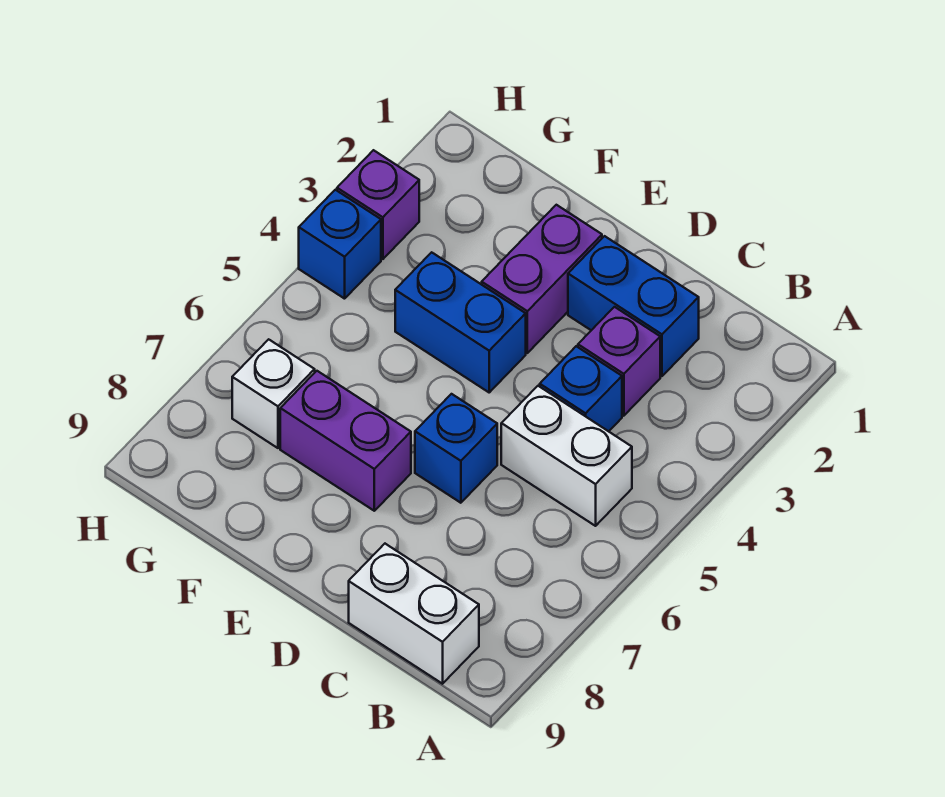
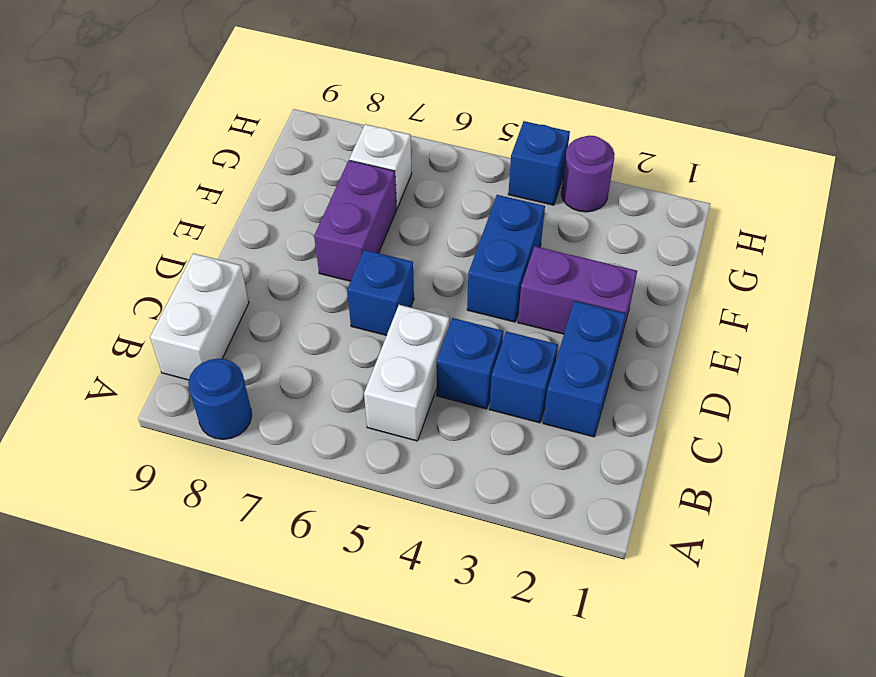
none -> blue 1x1 round brick [188,359,252,439]
purple 1x1 brick [578,307,660,416] -> blue 1x1 brick [489,331,558,423]
purple 1x1 brick [337,150,419,259] -> purple 1x1 round brick [561,136,615,212]

